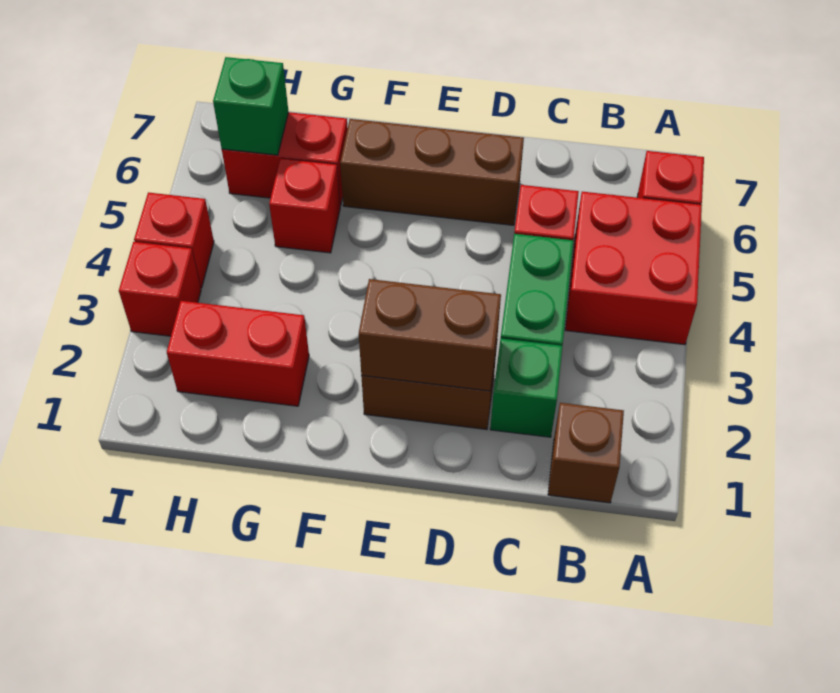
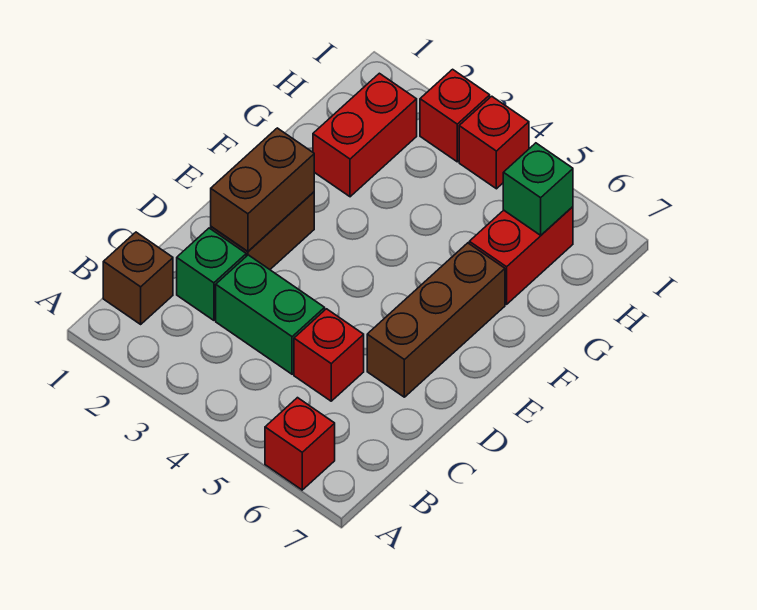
red 2x2 brick [565,192,702,345] -> none
red 1x1 brick [269,158,340,253] -> none

